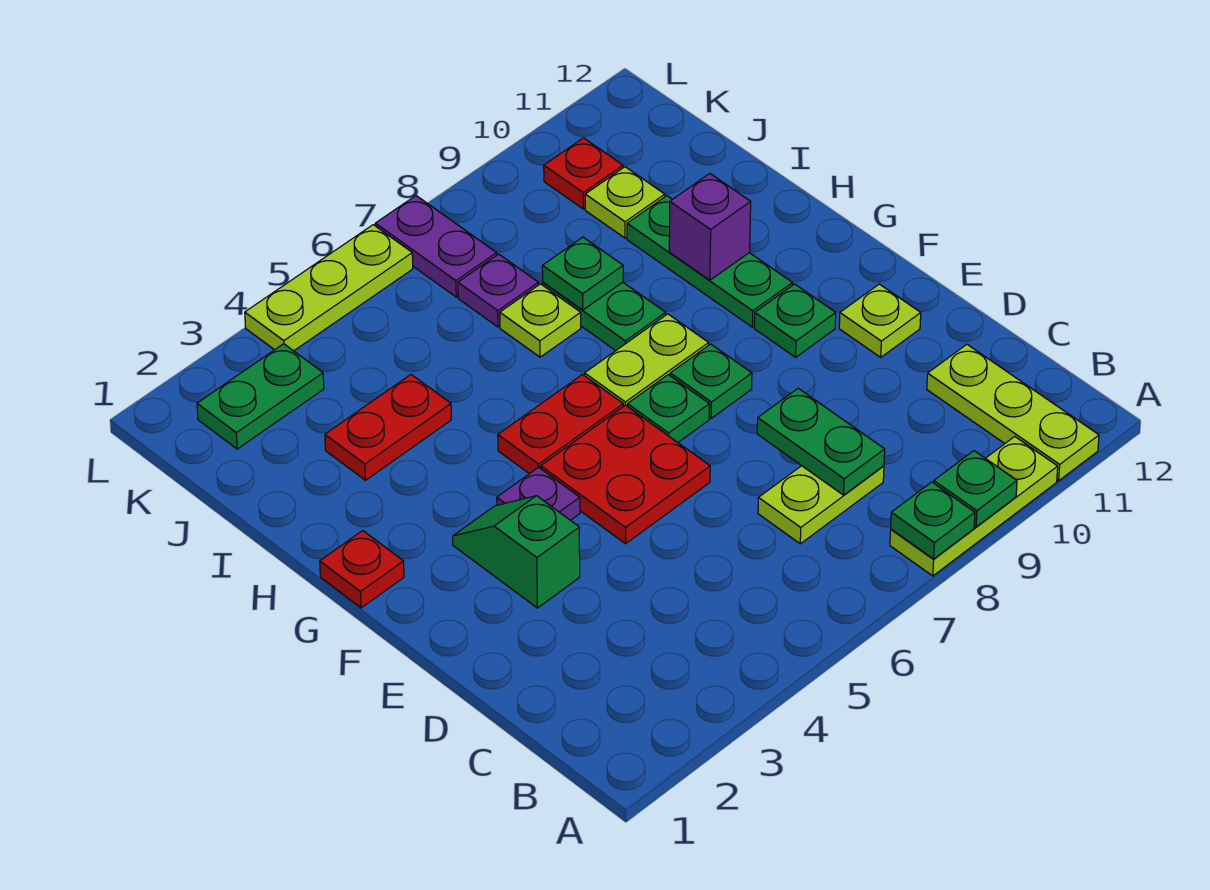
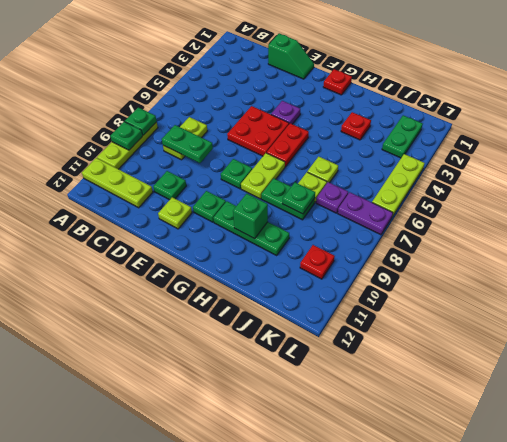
green 1x2 slope [453,496,580,608] -> green 1x2 slope moved to [268,33,314,79]
green 1x1 plate [627,375,709,442] -> green 1x1 plate moved to [153,171,186,200]
purple 1x1 brick [669,174,751,280] -> green 1x1 brick [233,194,268,239]
red 1x2 plate [325,375,451,480] -> red 1x1 plate [341,112,371,140]
lime 1x1 plate [585,167,665,238] -> lime 1x1 plate moved to [307,157,338,183]

